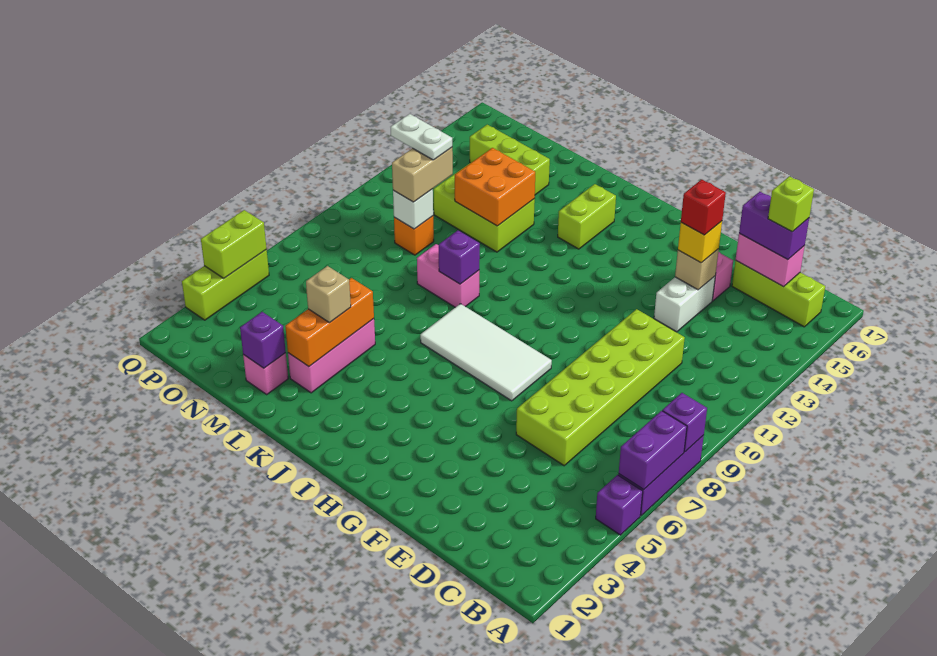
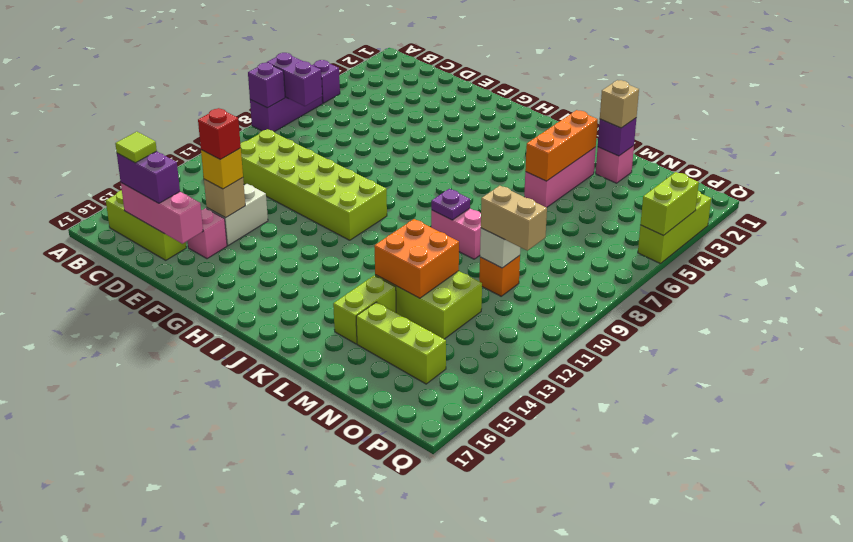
purple 1x2 brick [619,411,687,490] -> purple 1x2 brick turned to [267,53,322,106]
pink 1x2 brick [736,233,805,287] -> pink 1x3 brick [121,183,203,244]
lime 1x1 brick [768,176,814,231] -> lime 1x1 tile [115,132,157,163]
lime 2x6 brick [516,309,685,466] -> lime 2x6 brick turned to [240,129,387,240]
white 2x4 tile [420,304,552,401] -> none
lime 1x2 brick [558,184,616,249] -> lime 1x2 brick moved to [333,275,396,344]
purple 1x1 brick [439,230,480,284] -> purple 1x1 plate [431,189,470,220]
tan 1x1 brick [306,266,351,323] -> tan 1x1 brick moved to [600,80,639,128]
tan 1x2 brick [392,148,453,202] -> tan 1x2 brick turned to [481,186,547,251]
white 1x2 plate [391,114,452,160] -> none

